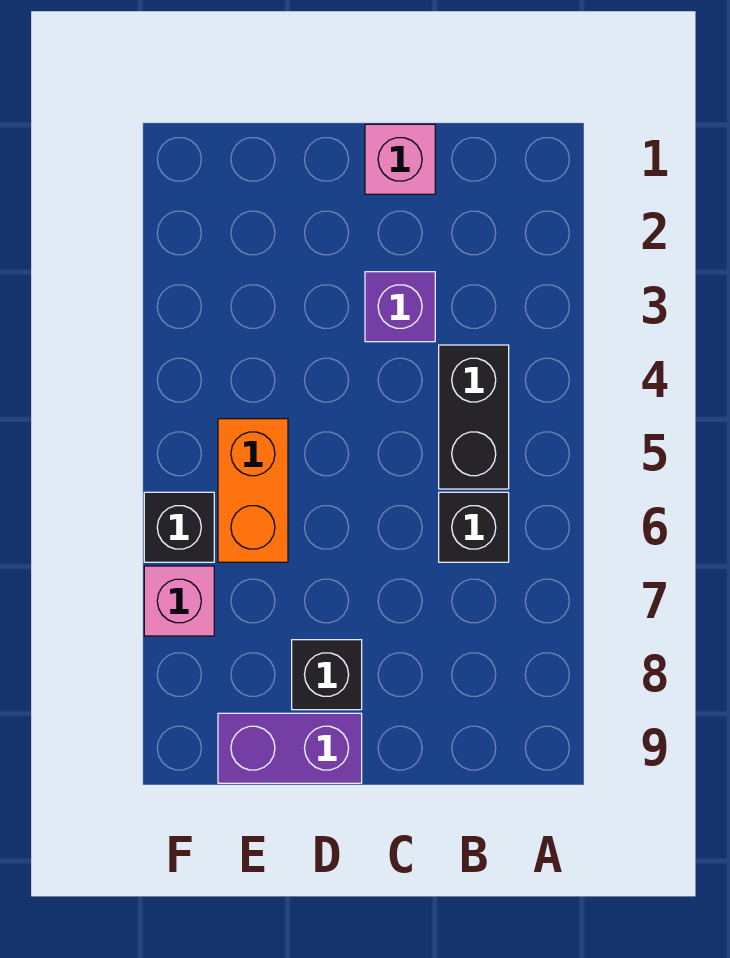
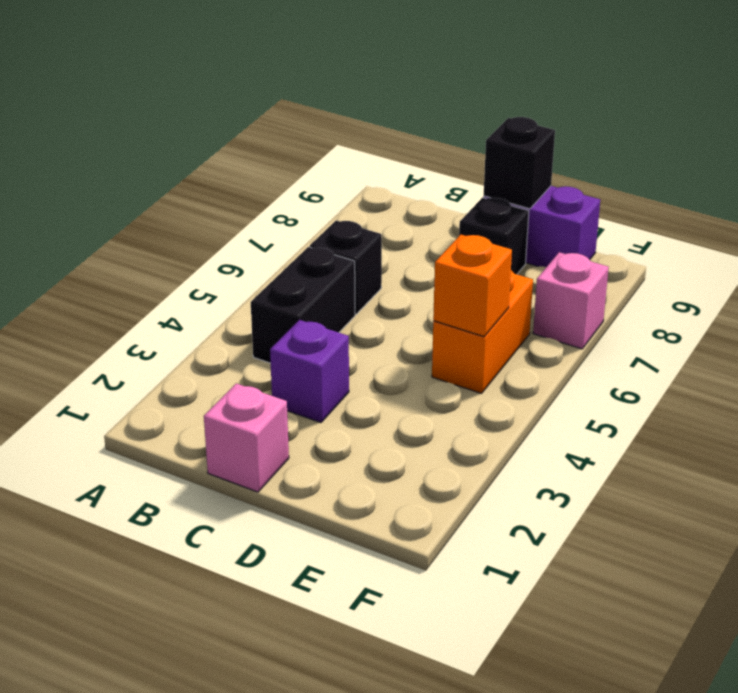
none -> orange 1x1 brick [433,235,512,337]
black 1x1 brick [144,492,214,562] -> black 1x1 brick moved to [484,117,555,209]

